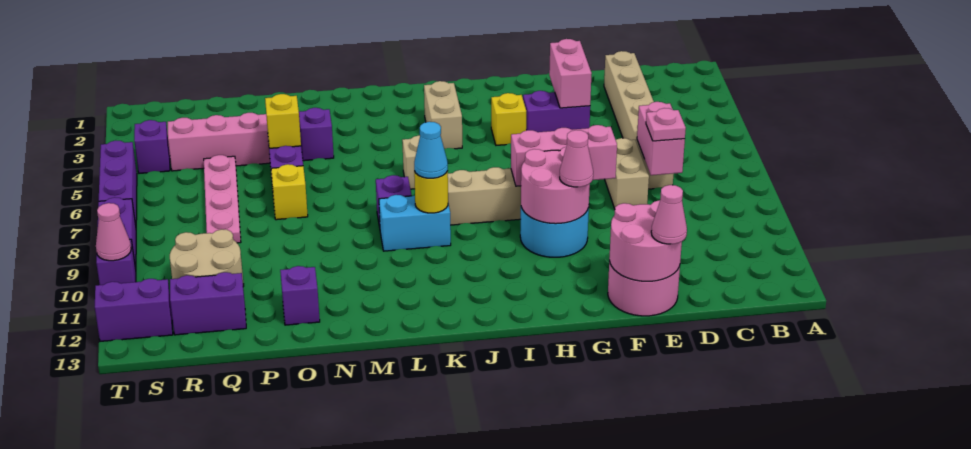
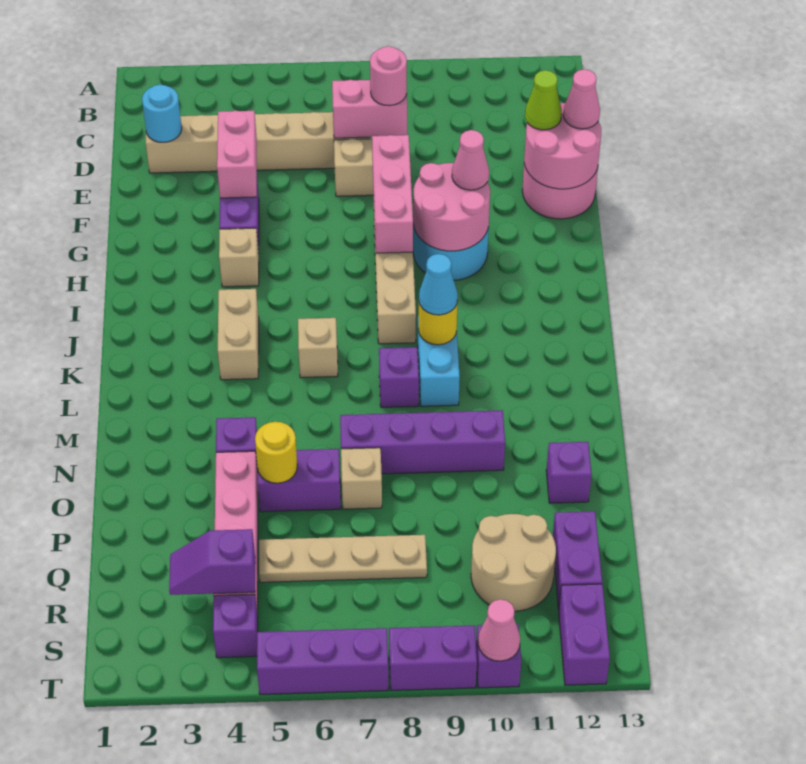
none -> cyan 1x1 round brick [142,84,182,142]
pink 1x1 plate [646,108,686,141] -> pink 1x1 round brick [370,46,407,106]
none -> lime 1x1 cone [525,70,562,130]
pink 1x2 brick [549,39,592,108] -> pink 1x2 brick turned to [217,111,257,198]
yellow 1x1 brick [491,93,526,145] -> tan 1x1 brick [219,228,259,287]
tan 1x2 brick [424,81,462,149] -> tan 1x2 brick turned to [218,289,259,380]
none -> purple 1x4 brick [340,410,505,474]
yellow 1x1 brick [265,94,301,148] -> yellow 1x1 round brick [255,422,297,483]
yellow 1x1 brick [271,164,308,220] -> tan 1x1 brick [341,448,382,509]
pink 1x4 plate [204,155,241,243] -> tan 1x4 plate [259,535,427,582]
none -> purple 1x2 slope [169,529,255,595]

